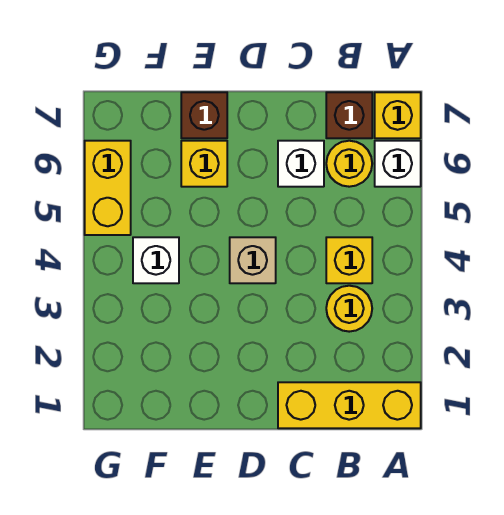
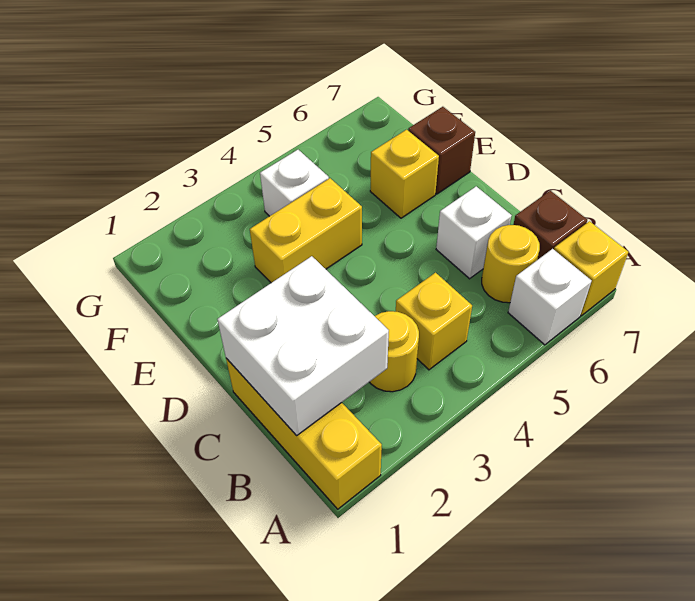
none -> white 2x2 brick [217,256,389,436]
tan 1x1 brick [230,237,276,283] -> none
yellow 1x2 brick [85,141,131,235] -> yellow 1x2 brick moved to [250,178,362,283]

